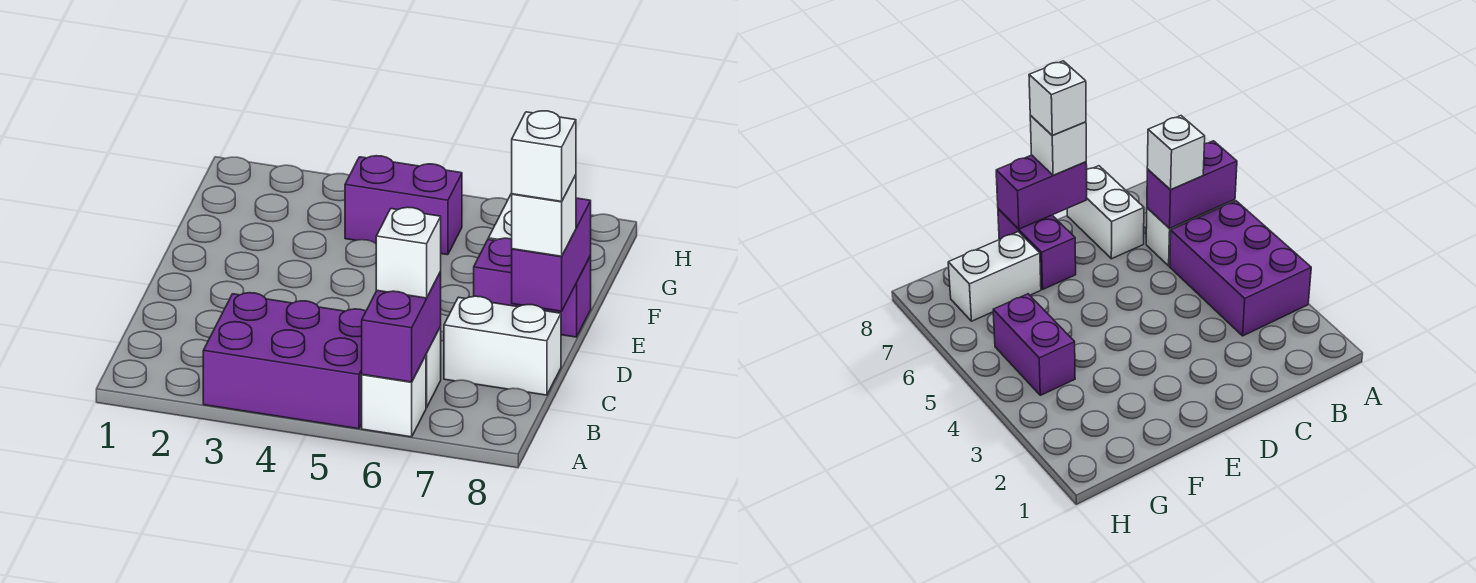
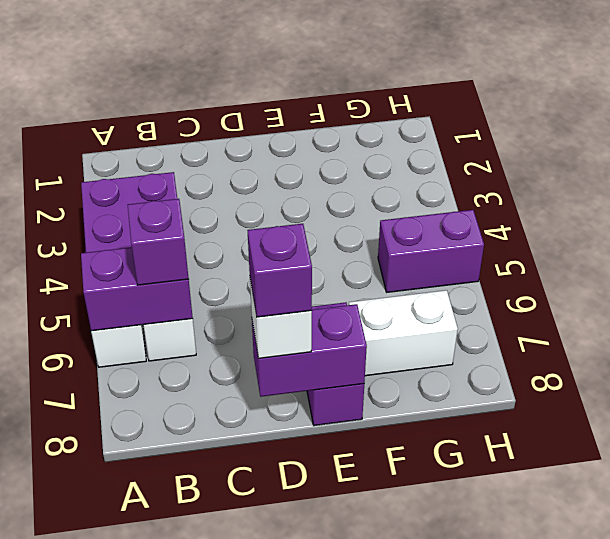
white 1x1 brick [376,207,441,298] -> purple 1x1 brick [128,199,189,285]
white 1x2 brick [444,296,561,395] -> none
white 1x1 brick [512,111,576,202] -> purple 1x1 brick [248,224,312,317]
purple 1x2 brick [345,156,462,255] -> purple 1x2 brick turned to [378,210,484,292]

